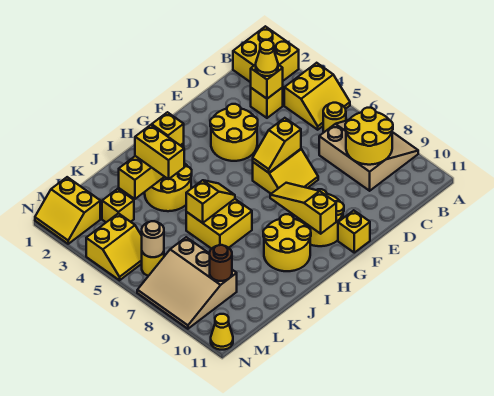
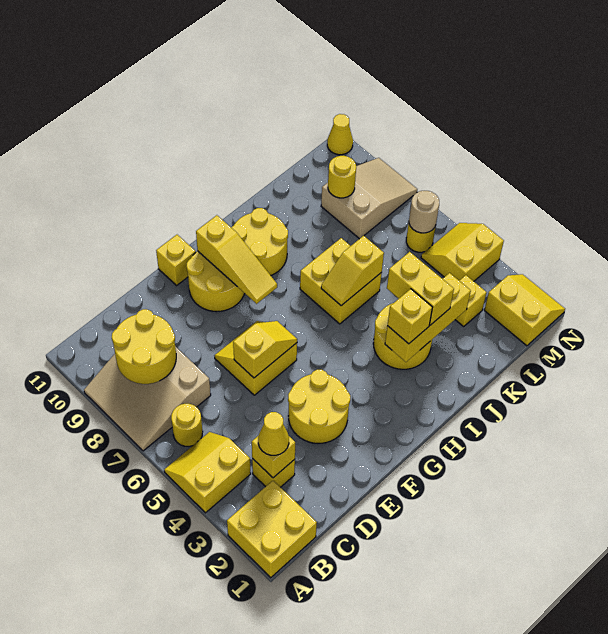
tan 3x3 slope [137,237,237,329] -> tan 2x3 slope [321,158,417,239]
brown 1x1 round brick [210,245,232,281] -> yellow 1x1 round brick [328,156,356,198]

